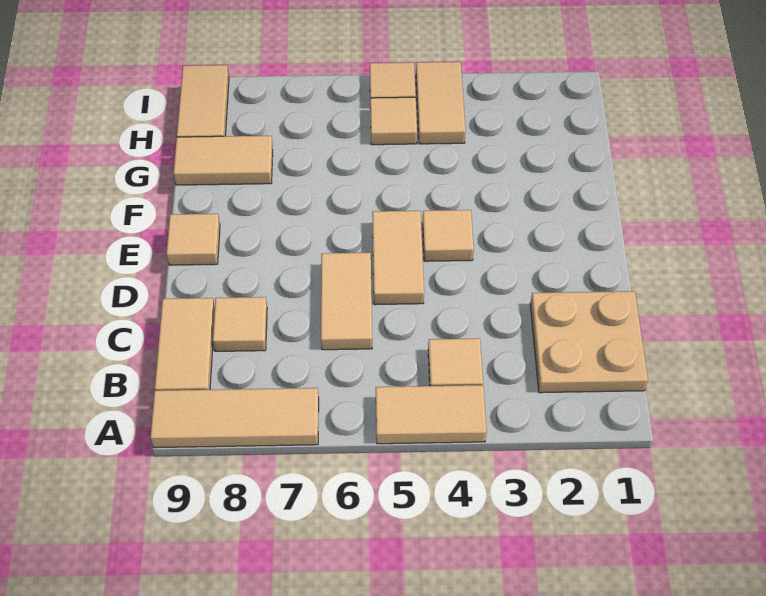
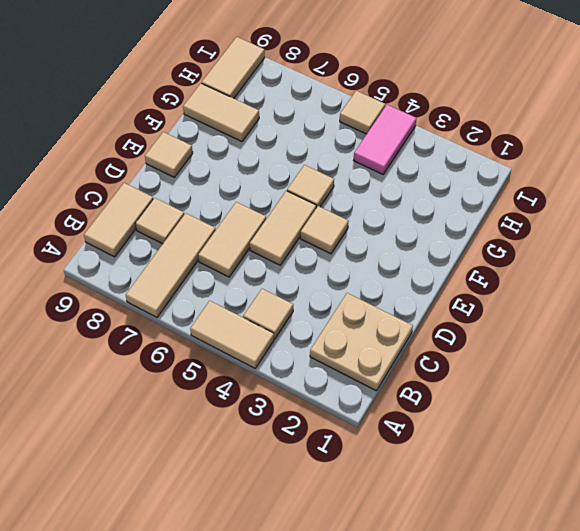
tan 1x3 tile [150,388,319,448] -> tan 1x3 tile turned to [126,213,216,317]
tan 1x2 tile [416,62,466,144] -> pink 1x2 tile [354,105,416,174]
tan 1x1 tile [370,97,417,145] -> tan 1x1 tile moved to [287,165,334,208]

